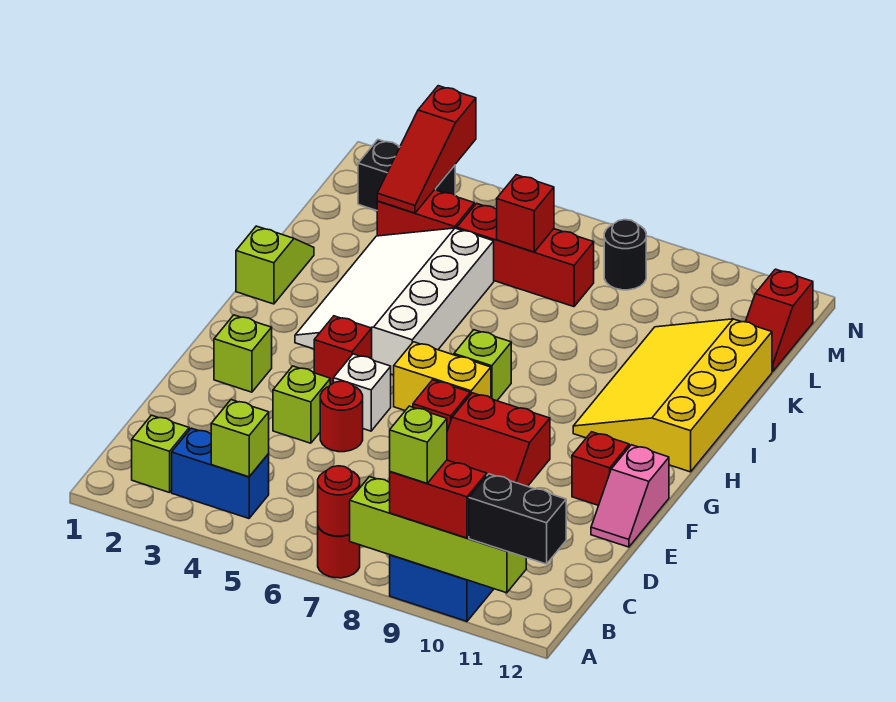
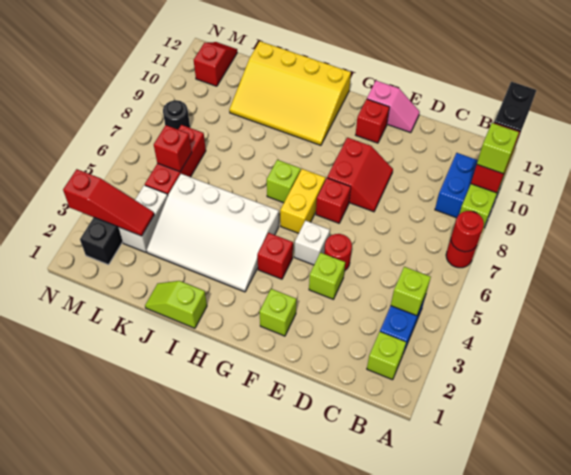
red 1x2 brick [377,190,474,236] -> white 1x2 brick [118,185,168,252]
red 1x2 slope [746,269,813,372] -> red 1x2 slope turned to [194,42,237,86]

